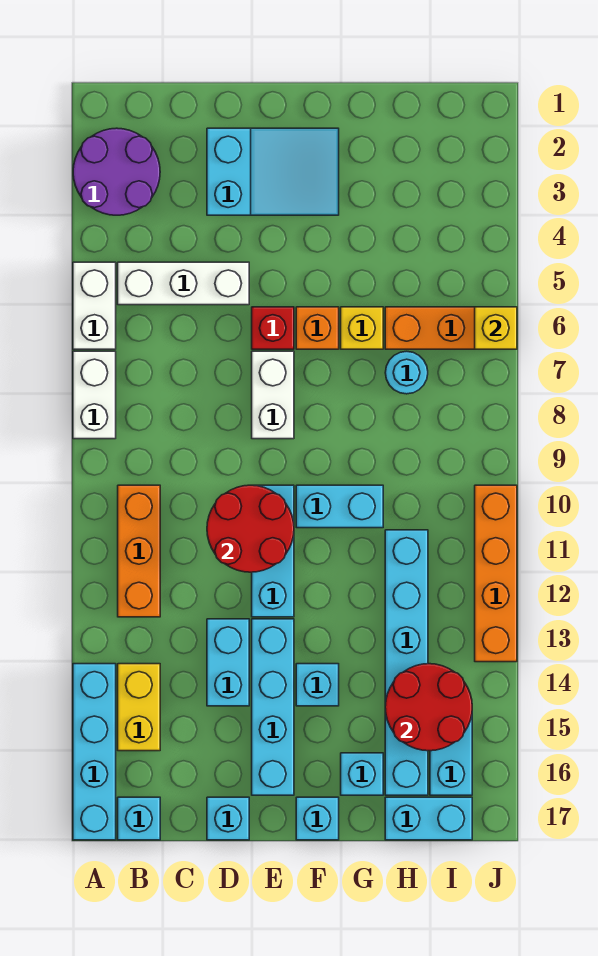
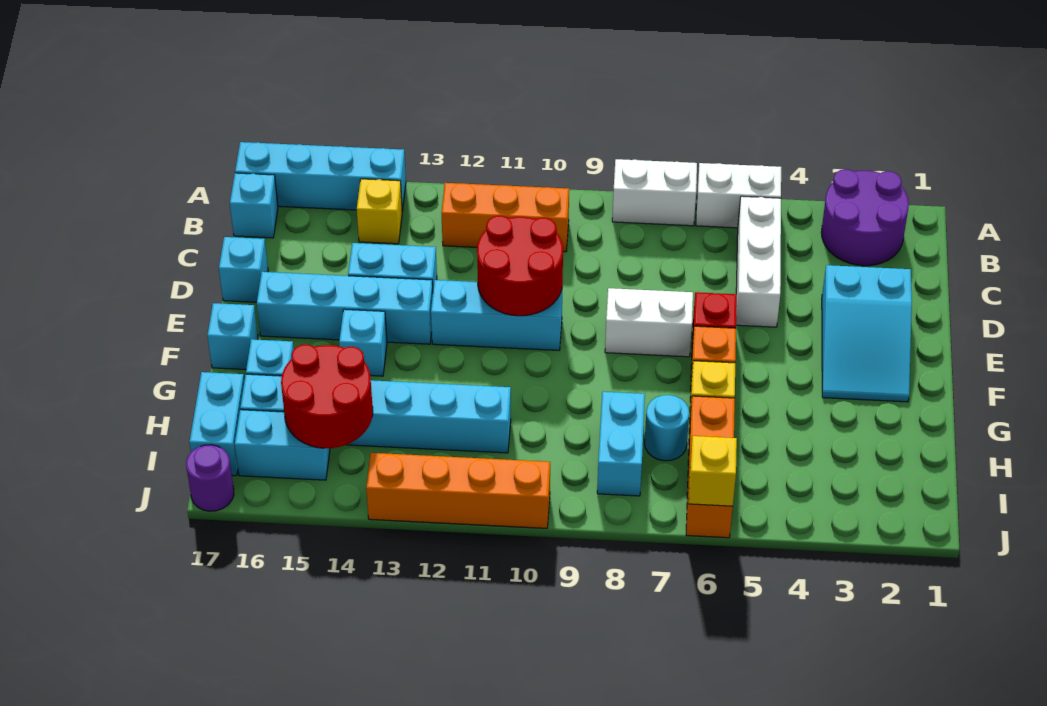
yellow 1x2 brick [118,664,160,751] -> yellow 1x1 brick [357,179,402,244]
cyan 1x2 brick [296,485,383,528] -> cyan 1x2 brick moved to [597,392,645,496]
none -> purple 1x1 round brick [186,445,234,511]

